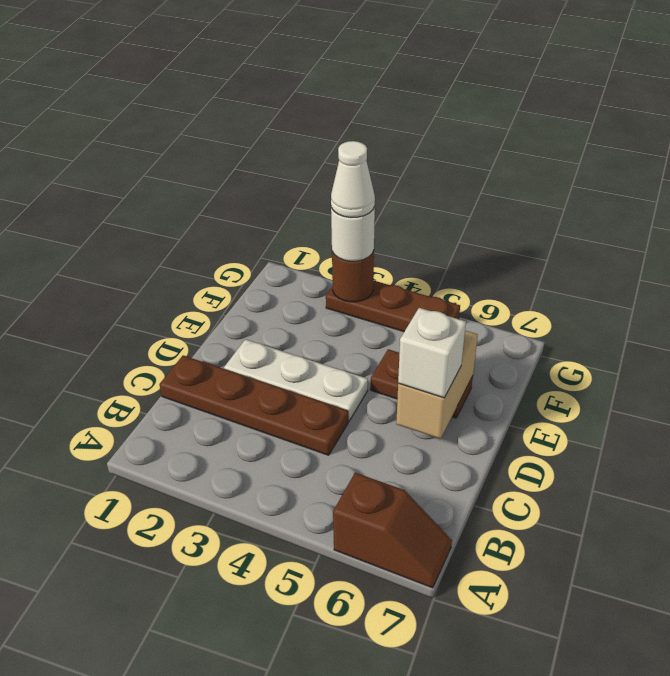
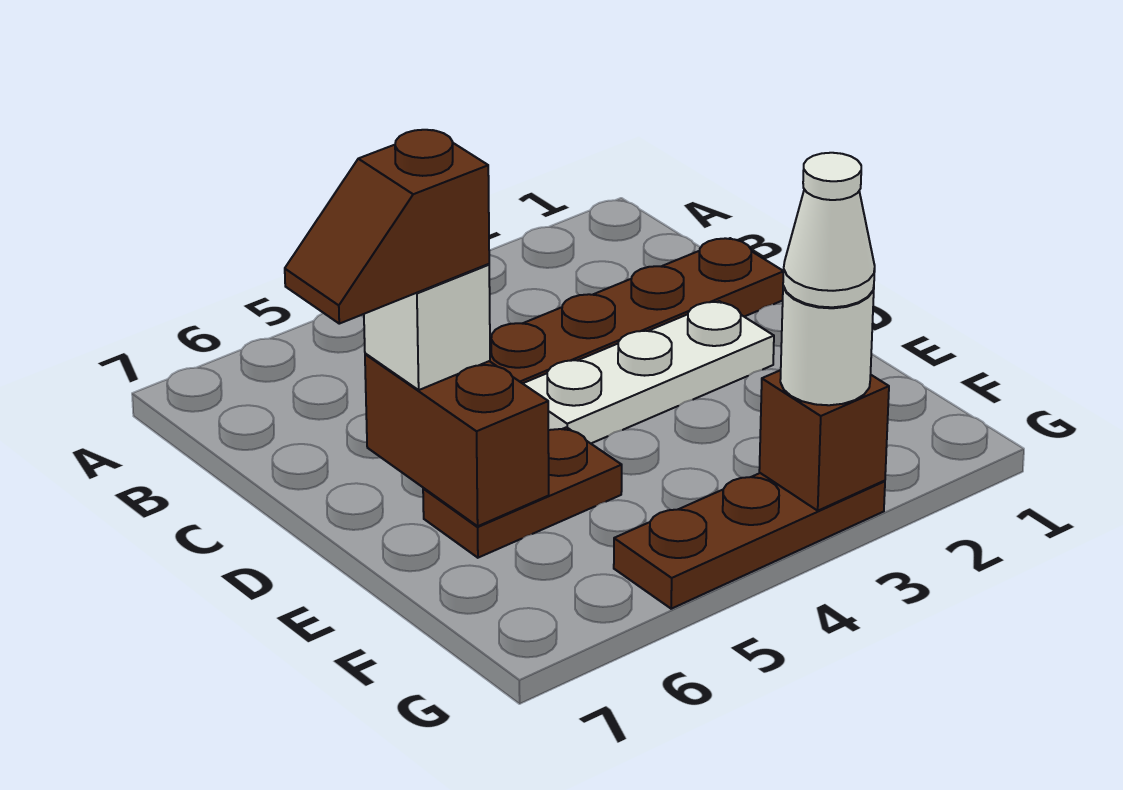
brown 1x2 slope [333,473,452,588] -> brown 1x2 slope moved to [285,130,489,324]
tan 1x2 brick [396,331,478,439] -> brown 1x2 brick [365,354,549,526]
brown 1x1 round brick [332,251,374,302] -> brown 1x1 brick [759,370,889,511]

